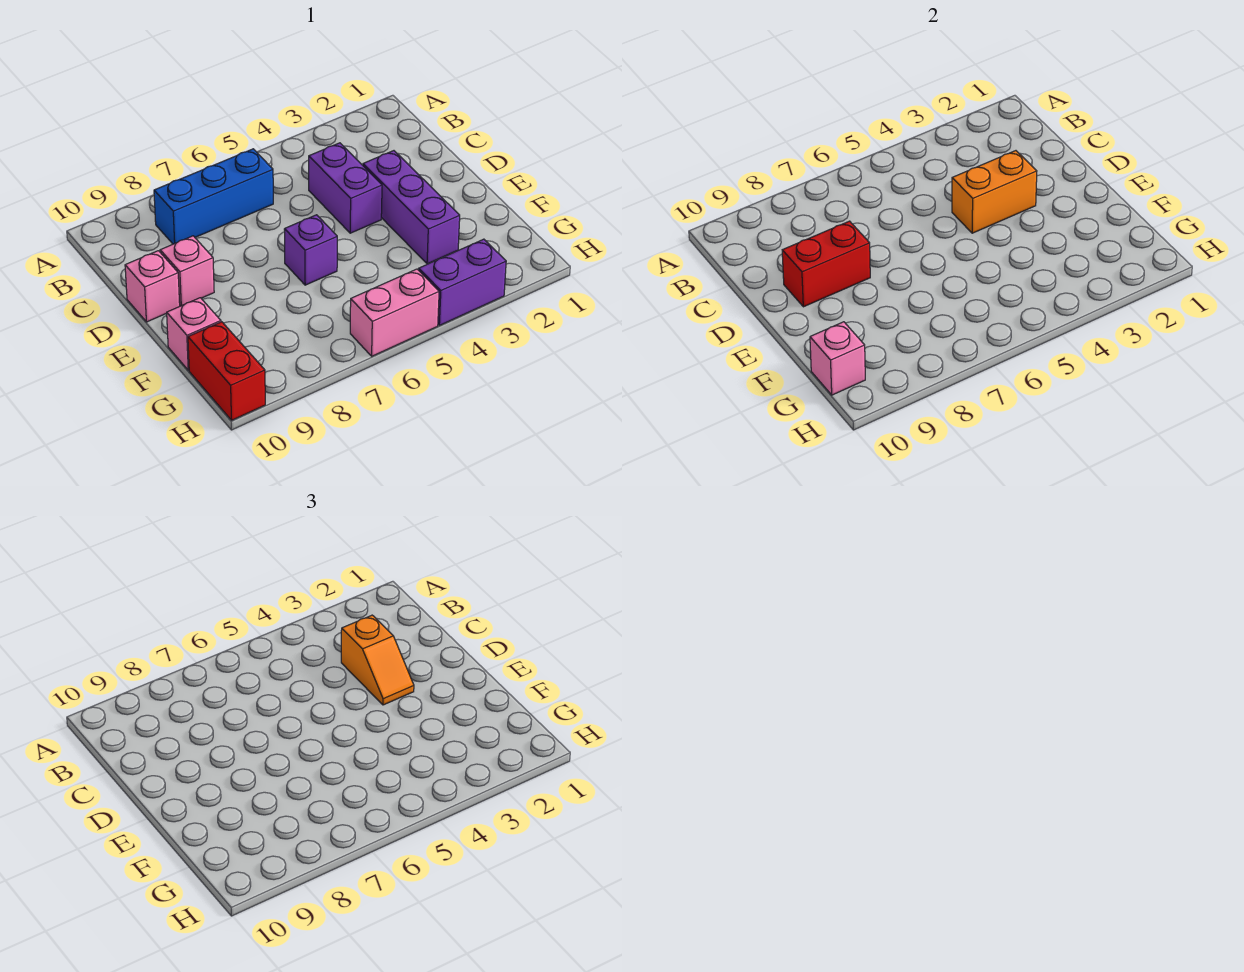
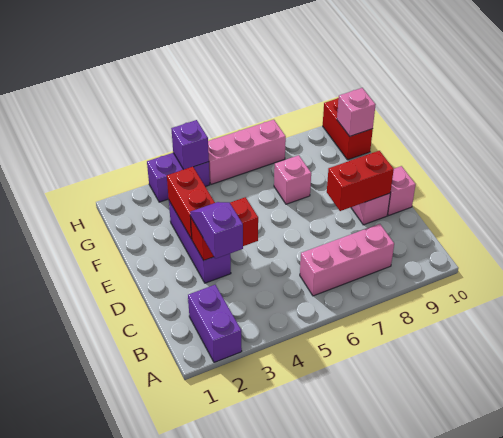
blue 1x3 brick [154,149,273,244] -> pink 1x3 brick [300,224,394,296]
orange 1x2 slope [341,615,414,705] -> purple 1x2 slope [190,202,243,259]
purple 1x2 brick [309,143,382,233] -> purple 1x2 brick moved to [188,285,242,362]
orange 1x2 brick [952,151,1037,233] -> red 1x2 brick [191,197,258,260]
none -> red 1x2 brick [167,167,215,239]
purple 1x1 brick [284,215,337,285] -> purple 1x1 brick moved to [171,120,209,169]
pink 1x1 brick [167,298,221,370] -> pink 1x1 brick moved to [274,155,311,204]
pink 1x2 brick [350,269,439,356] -> pink 1x3 brick [208,120,286,184]

